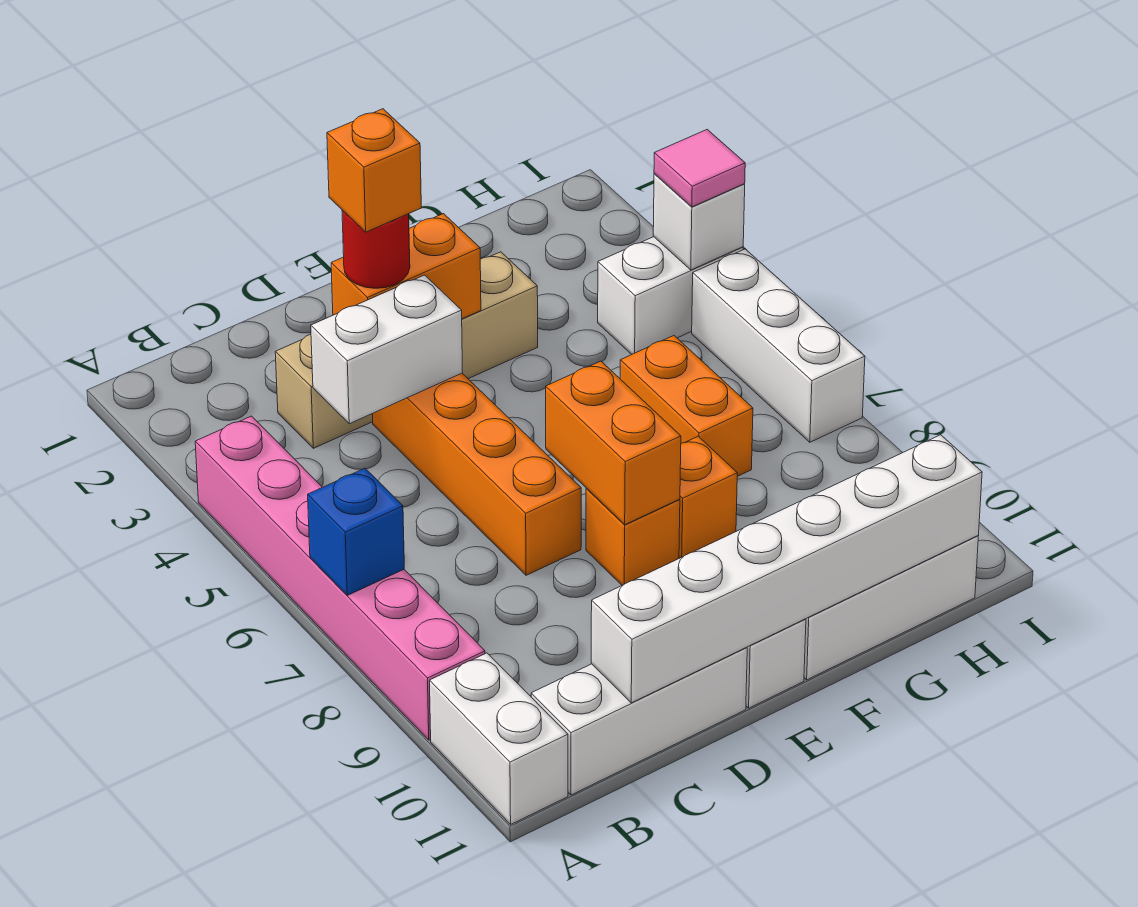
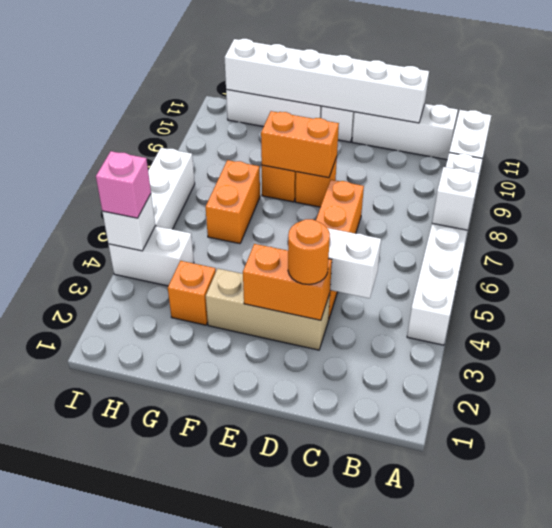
pink 1x6 brick [195,416,485,740] -> white 1x6 brick [407,153,482,345]
blue 1x1 brick [308,468,404,595] -> white 1x1 brick [432,167,479,230]
tan 1x4 brick [275,252,538,448] -> tan 1x3 brick [206,268,330,350]
red 1x1 round brick [342,210,410,288] -> orange 1x1 round brick [288,219,330,284]
orange 1x1 brick [327,109,421,232] -> orange 1x1 brick moved to [168,261,216,325]
orange 1x2 brick [546,361,681,525] -> orange 1x2 brick turned to [261,111,339,178]
pink 1x1 tile [654,130,745,207] -> pink 1x1 brick [96,151,151,218]

